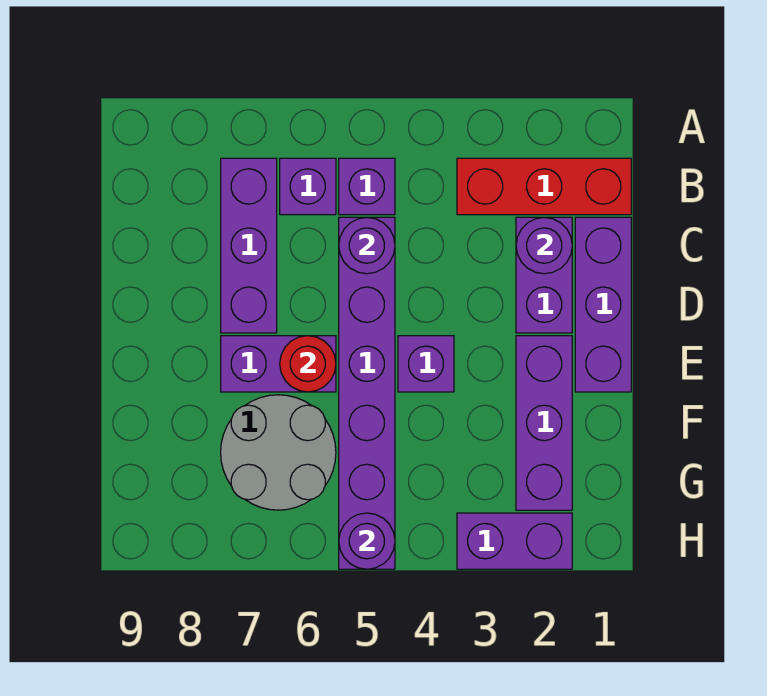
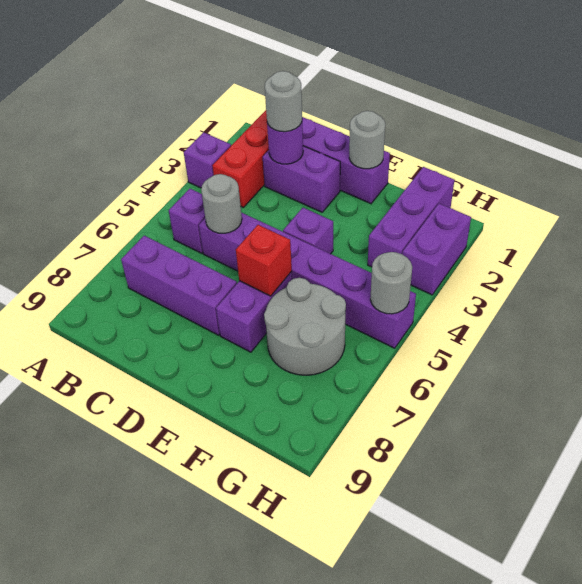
purple 1x1 brick [280,158,336,215] -> purple 1x1 brick moved to [184,132,231,188]
none -> grey 1x1 round brick [265,71,302,132]
purple 1x1 round brick [339,217,395,274] -> grey 1x1 round brick [201,174,242,233]
none -> grey 1x1 round brick [349,111,385,169]
purple 1x3 brick [516,336,572,510] -> purple 1x3 brick turned to [368,167,454,267]
red 1x1 round brick [280,336,336,392] -> red 1x1 brick [236,225,292,296]
purple 1x1 round brick [339,513,395,569] -> grey 1x1 round brick [370,252,412,314]

